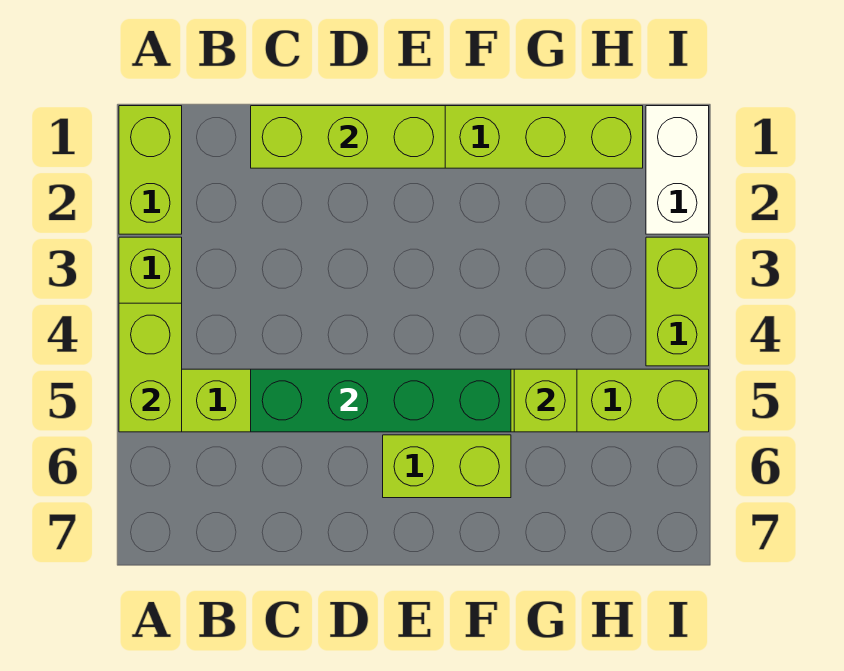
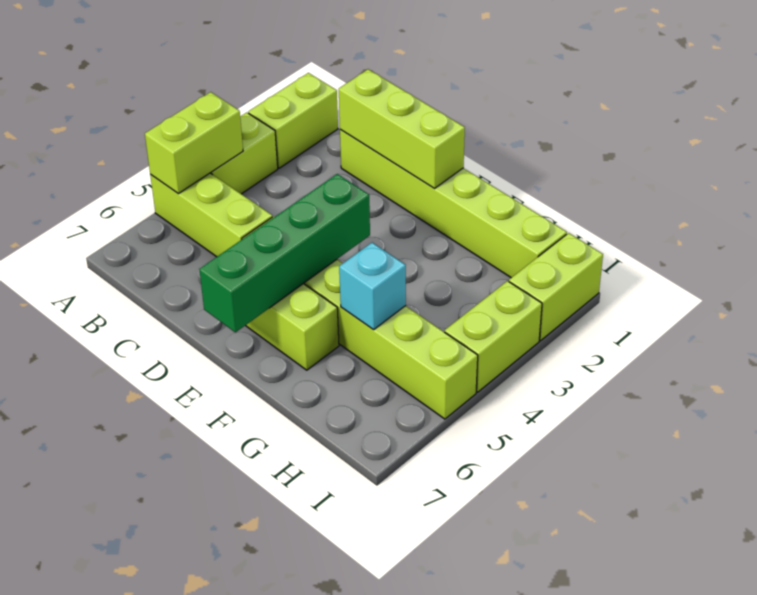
green 1x4 brick [251,369,511,432] -> green 1x4 brick turned to [199,174,370,332]
lime 1x1 brick [514,369,577,432] -> cyan 1x1 brick [339,243,406,329]
white 1x2 brick [646,106,709,234] -> lime 1x2 brick [509,233,603,341]

